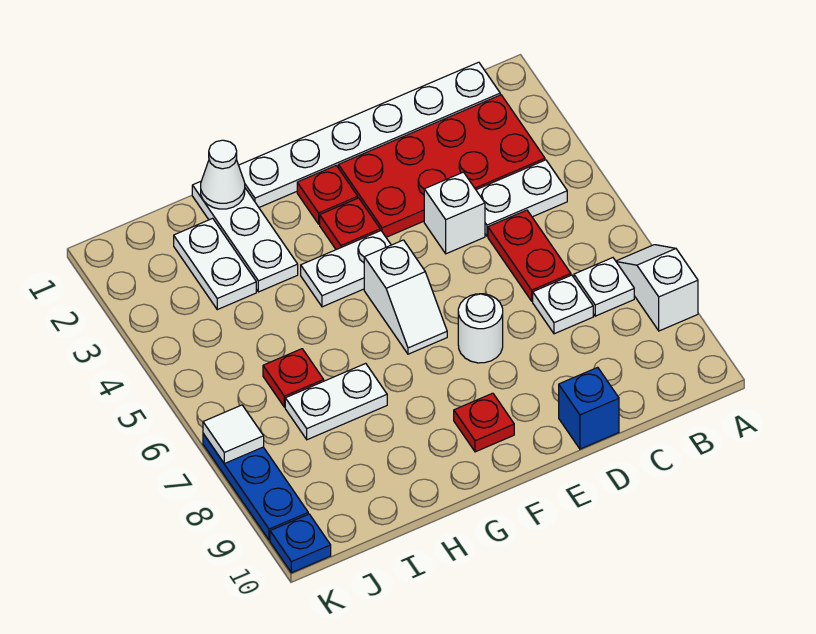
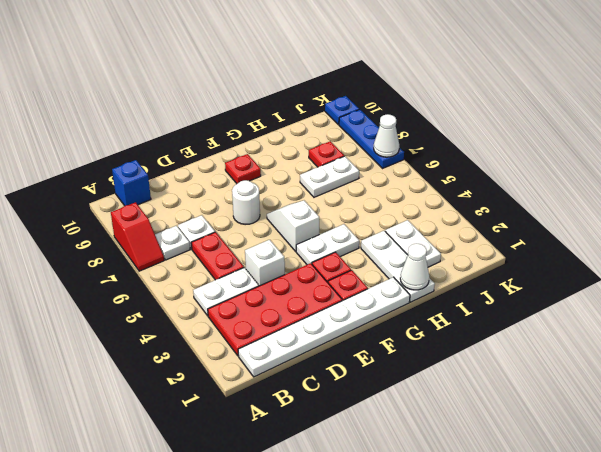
white 1x2 slope [616,245,698,331] -> red 1x2 slope [111,202,164,271]
blue 1x1 brick [559,367,619,449] -> blue 1x1 brick moved to [112,160,151,206]
red 1x1 plate [263,349,324,407] -> red 1x1 plate moved to [309,141,344,167]
white 1x1 tile [203,405,264,464] -> white 1x1 cone [374,114,399,157]

